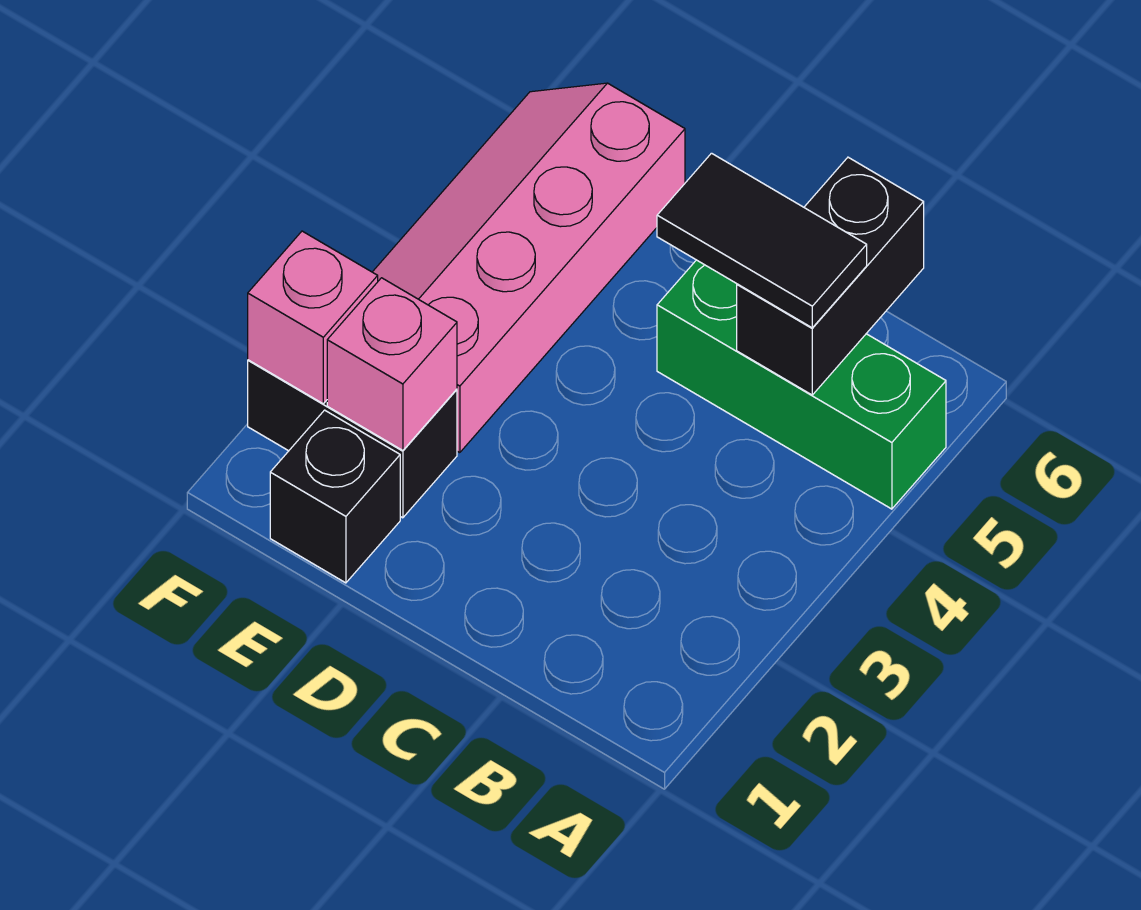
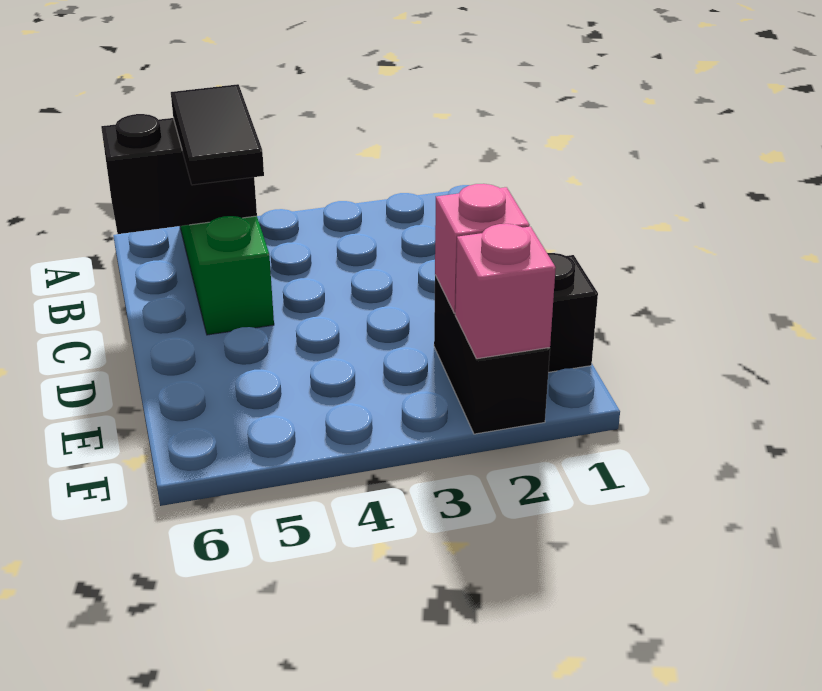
pink 2x4 slope [373,83,685,453] -> none

